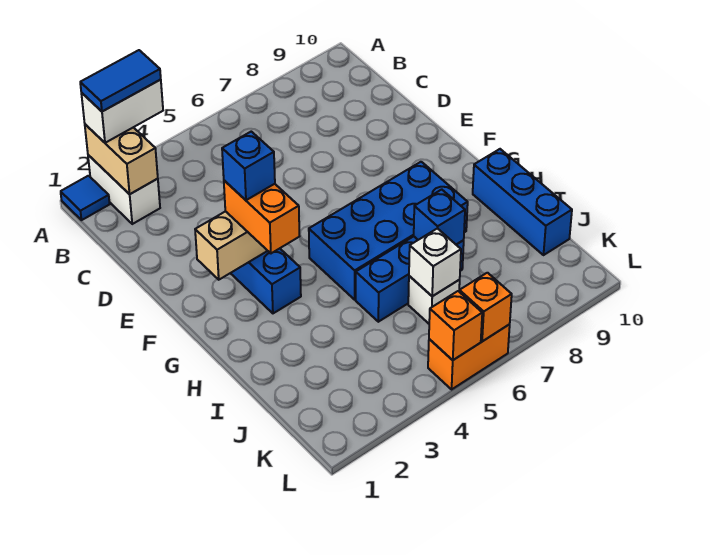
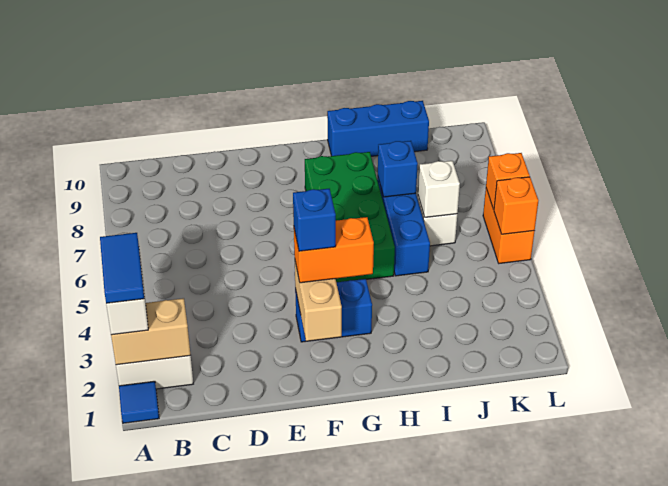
blue 2x4 brick [309,162,468,300] -> green 2x4 brick [305,152,395,282]

